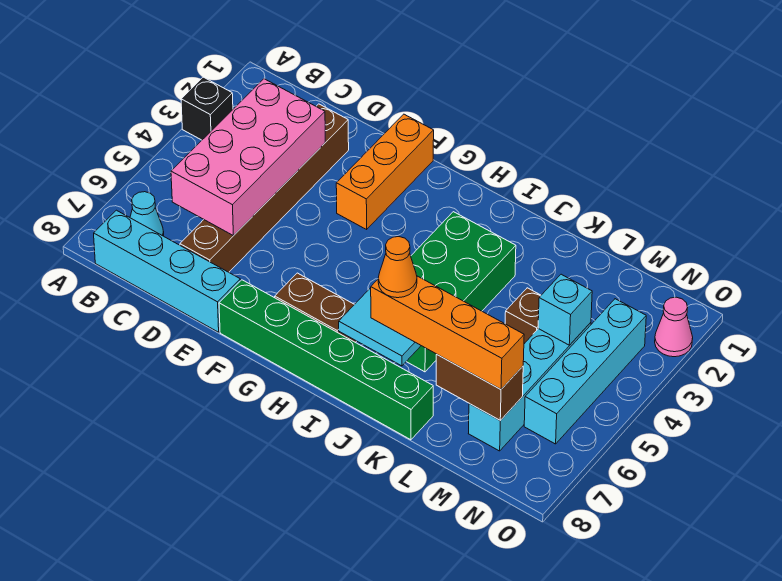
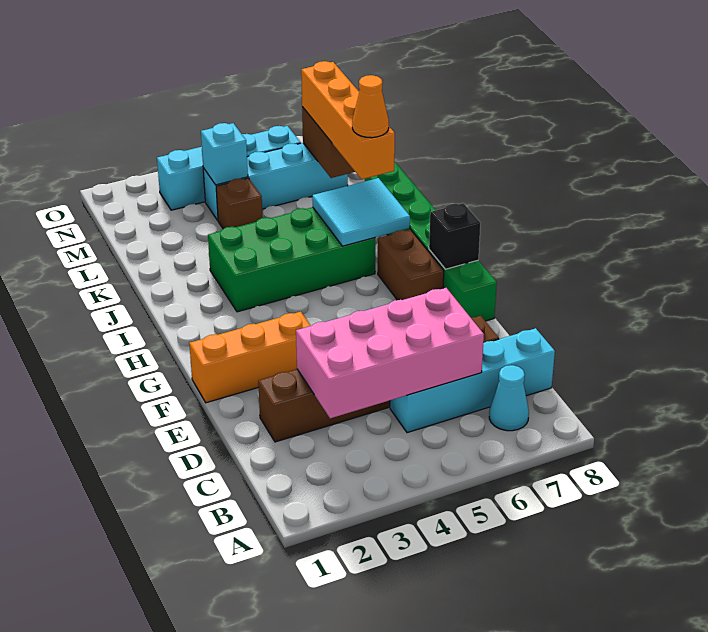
black 1x1 brick [181,77,233,140] -> black 1x1 brick moved to [429,203,480,269]
cyan 1x4 brick [94,210,240,332] -> cyan 1x4 brick turned to [390,328,555,433]
pink 1x1 cone [655,297,693,357] -> none

